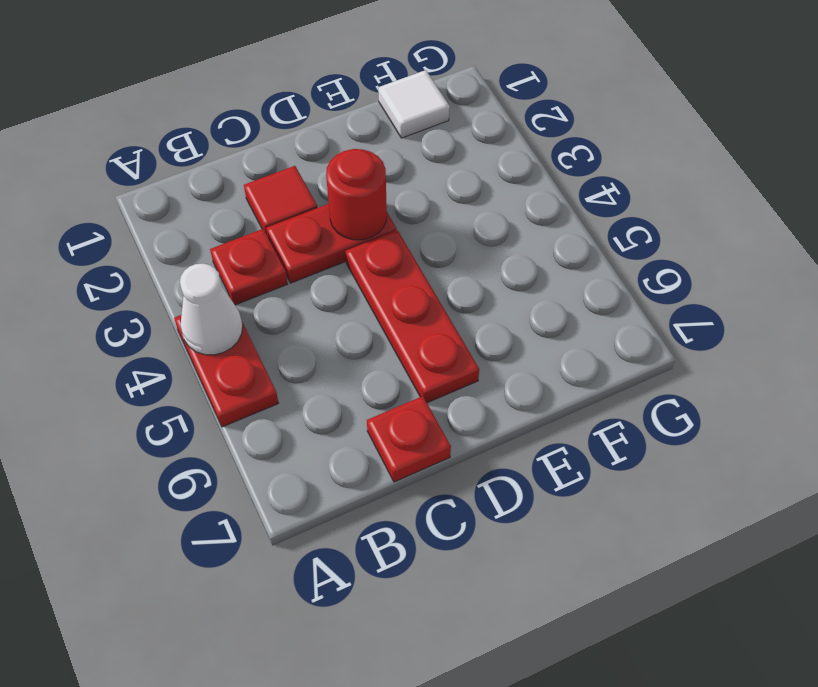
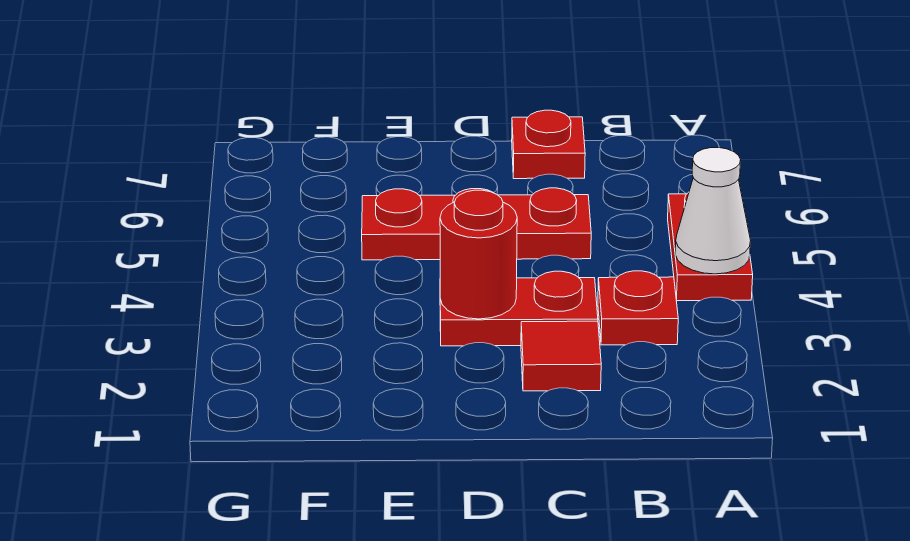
red 1x3 plate [346,230,479,403] -> red 1x3 plate turned to [362,188,591,260]
white 1x1 tile [378,70,450,138] -> none

